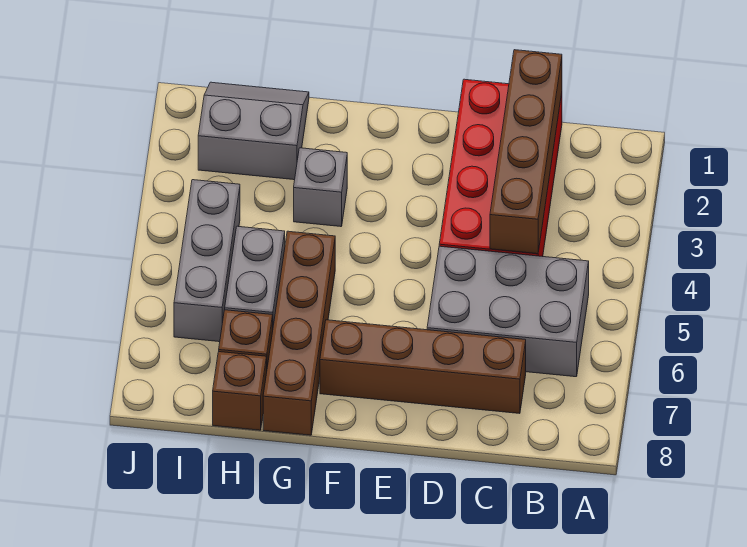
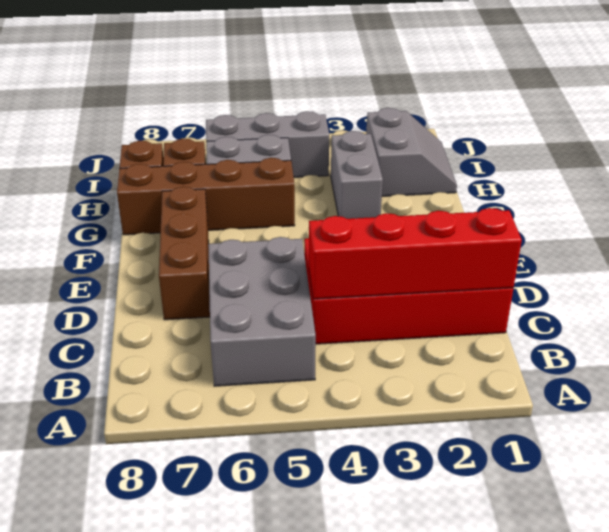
brown 1x4 brick [490,50,562,254] -> red 1x4 brick [309,208,522,299]
brown 1x4 brick [320,320,526,414] -> brown 1x3 brick [159,187,210,320]
grey 1x1 brick [294,148,347,227] -> grey 1x2 brick [331,131,383,219]

